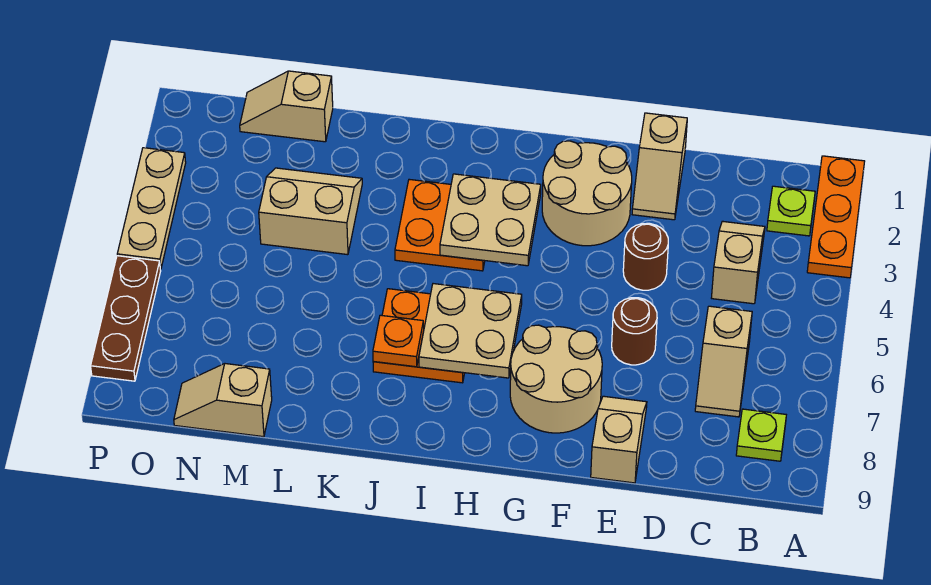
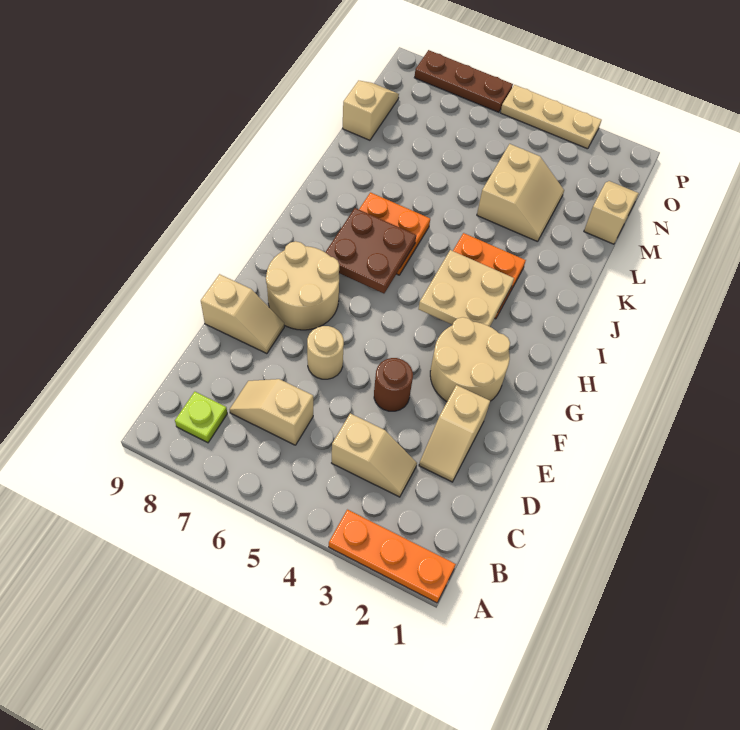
lime 1x1 plate [767,186,815,236] -> none
tan 1x2 slope [632,113,687,220] -> tan 1x2 slope turned to [419,385,490,482]
brown 1x1 round brick [612,298,657,365] -> tan 1x1 round brick [307,326,344,379]
tan 2x2 plate [419,284,522,378] -> brown 2x2 plate [325,208,416,293]
orange 1x1 plate [373,315,424,367] -> none

